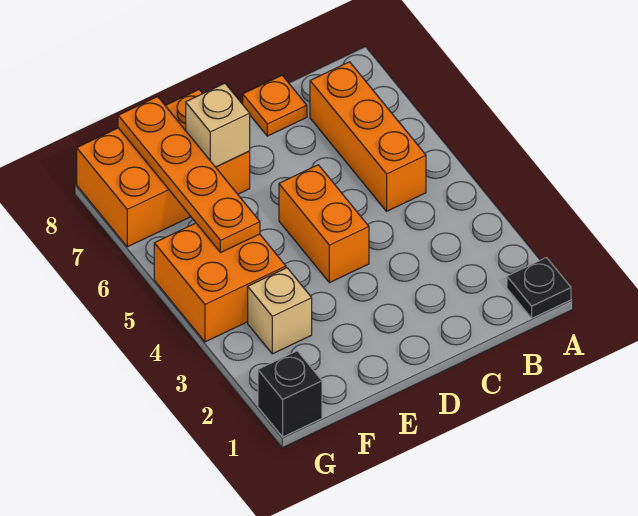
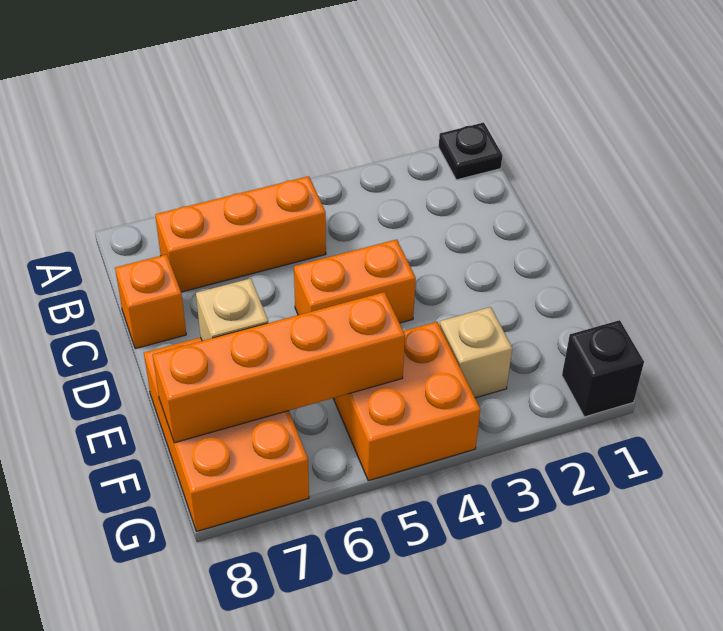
orange 1x1 plate [243,75,307,136] -> orange 1x1 brick [115,254,186,349]
orange 1x4 plate [118,97,260,253] -> orange 1x4 brick [153,292,405,443]

